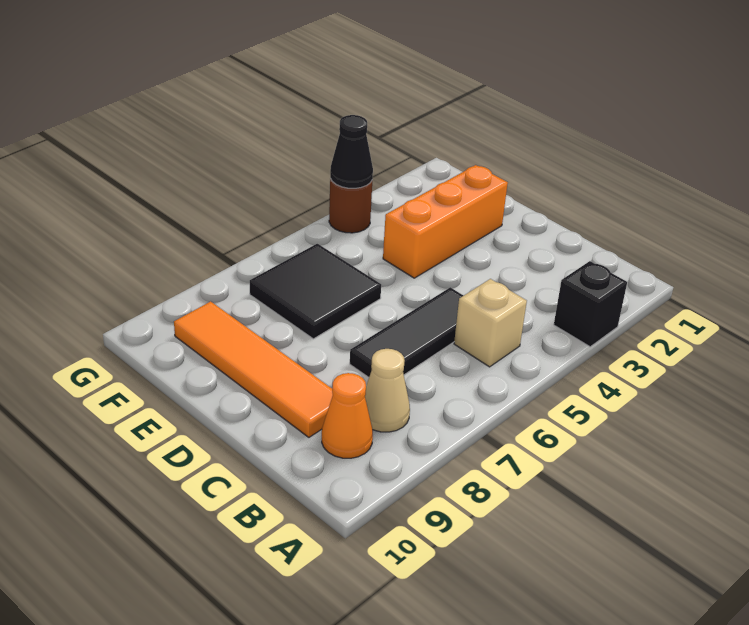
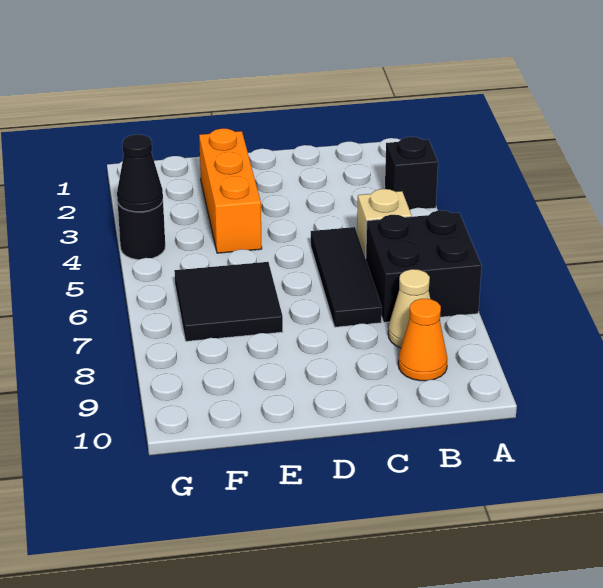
none -> black 2x2 brick [366,210,482,323]
orange 1x4 tile [174,301,333,437] -> none
brown 1x1 round brick [329,179,372,233] -> black 1x1 round brick [118,202,165,260]

